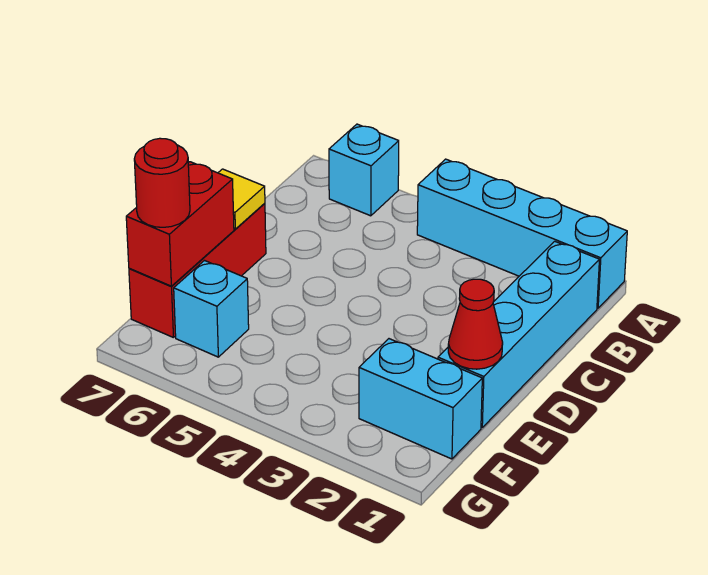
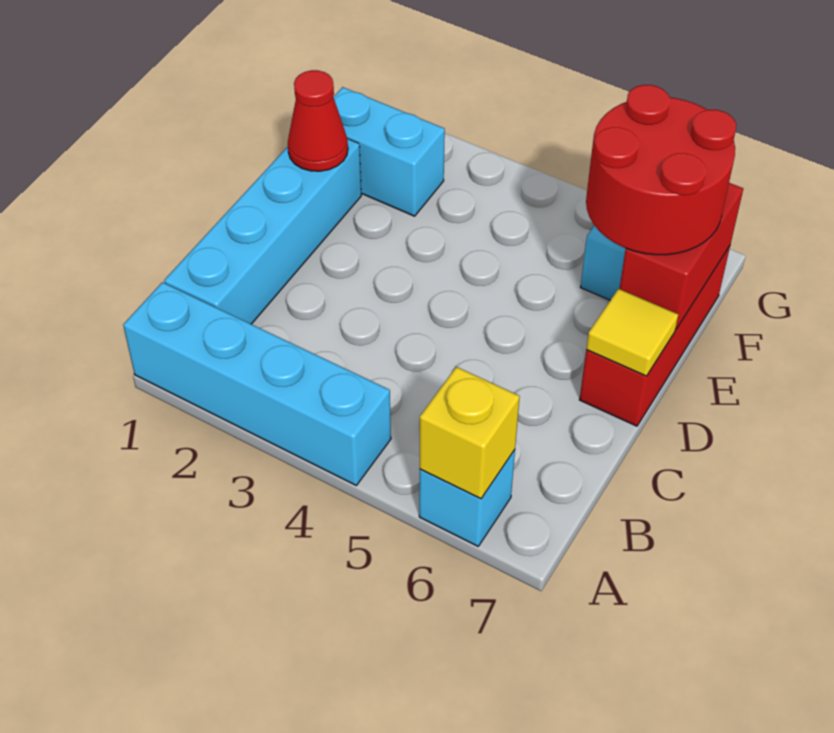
none -> yellow 1x1 brick [420,367,520,499]
red 1x1 round brick [134,138,190,227] -> red 2x2 round brick [586,85,736,255]

